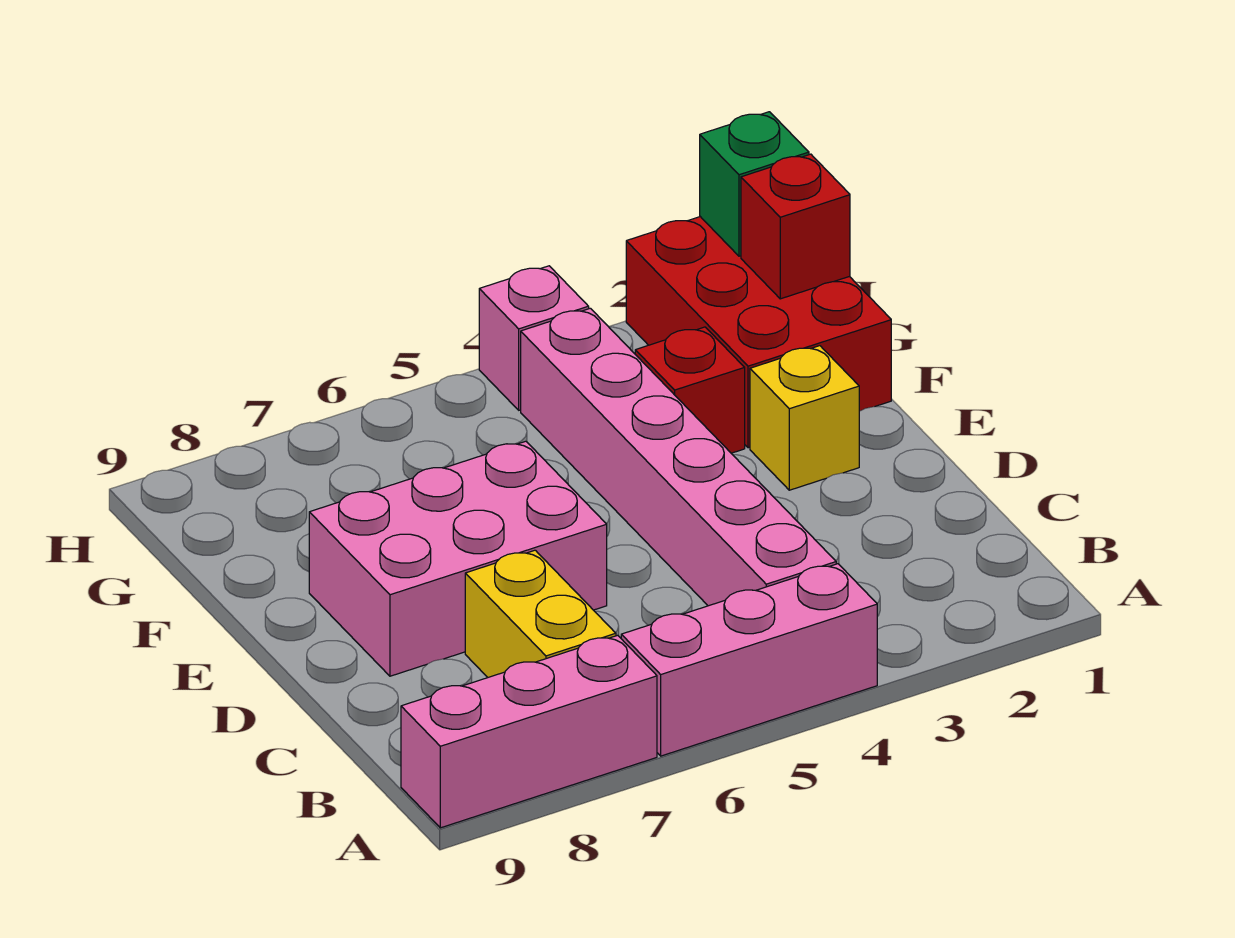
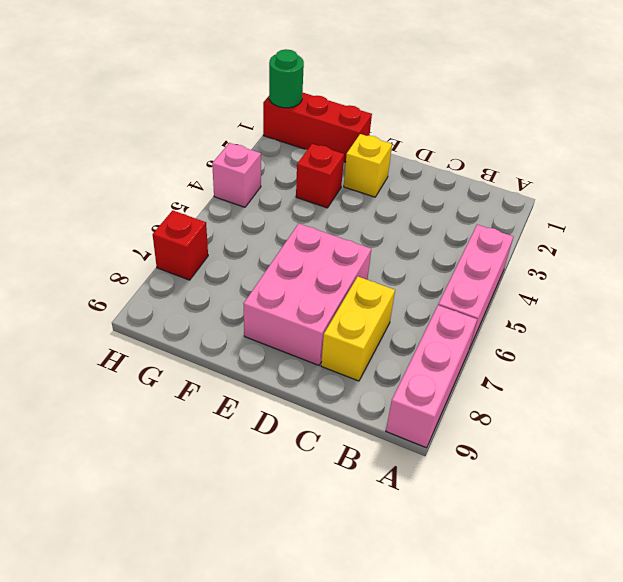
pink 1x6 brick [521,308,836,606] -> none
yellow 1x2 brick [465,550,616,677] -> yellow 1x2 brick turned to [321,277,395,381]
red 2x3 brick [626,217,891,448] -> red 1x3 brick [263,93,372,162]
red 1x1 brick [741,154,850,299] -> red 1x1 brick moved to [153,210,208,280]
green 1x1 brick [700,112,809,256] -> green 1x1 round brick [269,49,304,108]

